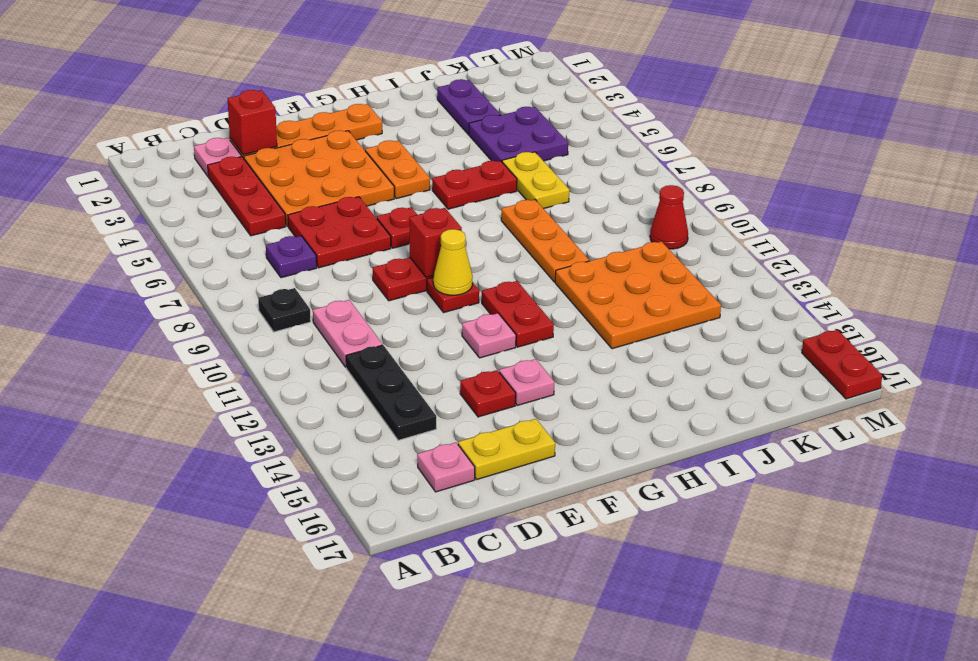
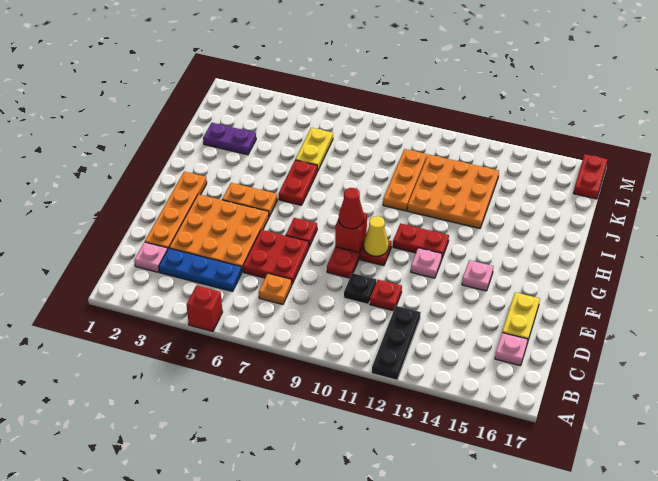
black 1x1 plate [258,288,311,332] -> black 1x1 plate moved to [344,273,376,304]
red 1x3 plate [208,157,286,236] -> blue 1x3 plate [159,248,242,292]
purple 1x1 plate [266,236,317,278] -> orange 1x1 plate [259,273,292,304]
pink 1x2 plate [313,300,382,367] -> none
black 1x3 plate [346,345,436,440] -> black 1x3 plate turned to [372,306,421,380]
red 1x1 brick [228,90,277,155] -> red 1x1 brick moved to [186,285,222,331]
red 1x1 plate [460,370,516,417] -> red 1x1 plate moved to [370,280,402,311]
orange 1x3 plate [501,200,589,282] -> orange 1x3 plate turned to [383,149,427,211]
purple 2x2 plate [469,107,568,162] -> none
yellow 1x2 plate [502,152,569,209] -> yellow 1x2 plate turned to [295,128,333,171]
red 1x1 cone [650,185,688,249] -> red 1x1 cone moved to [339,188,364,229]
red 1x2 plate [802,330,882,399] -> red 1x2 plate turned to [574,154,608,199]

